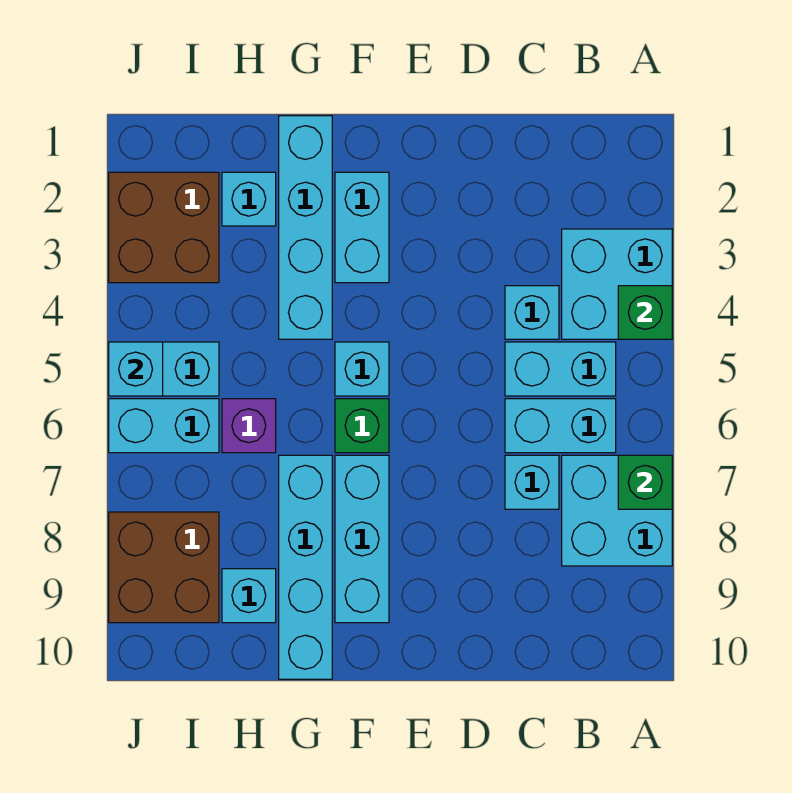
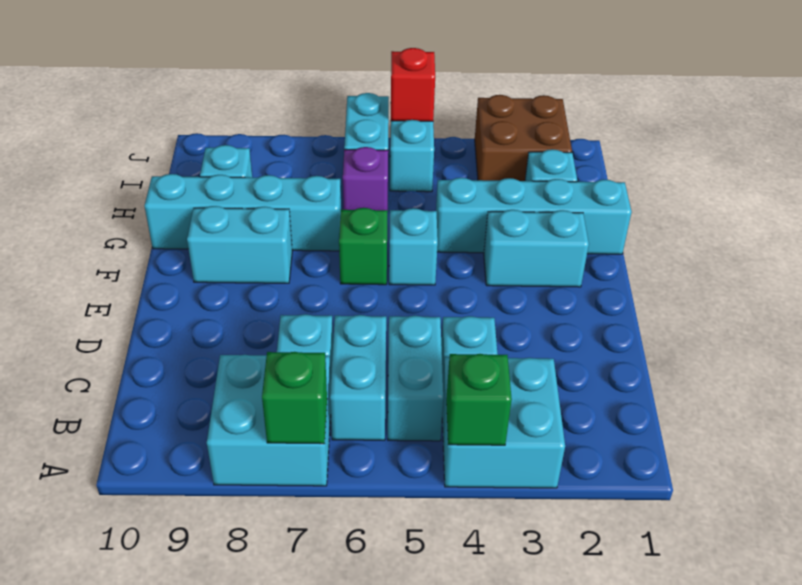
cyan 1x3 brick [335,455,389,623] -> cyan 1x2 brick [187,206,292,283]
brown 2x2 brick [109,512,219,623] -> none
cyan 1x1 brick [109,342,163,396] -> red 1x1 brick [391,48,435,121]

